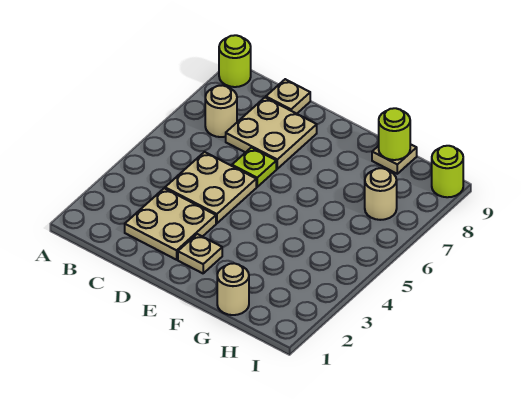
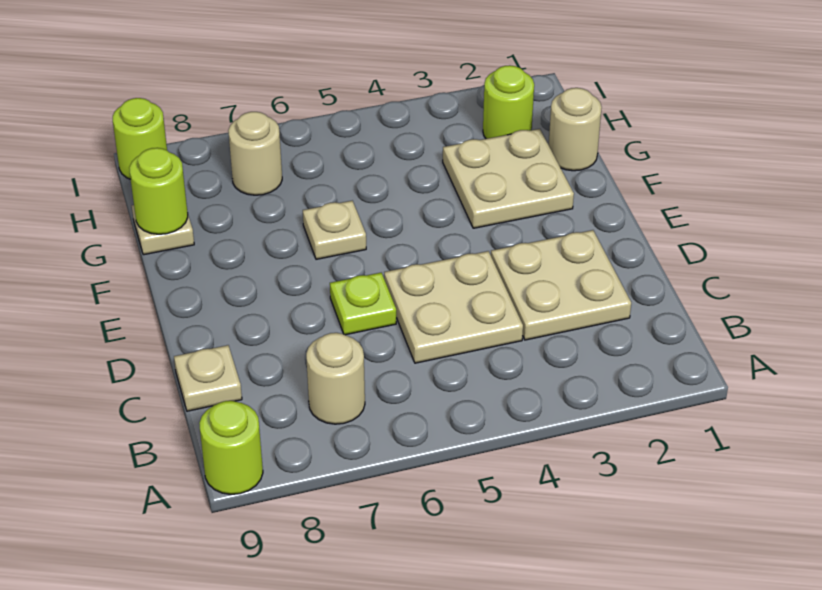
tan 2x2 plate [226,98,317,169] -> tan 2x2 plate moved to [443,129,574,228]
tan 1x1 plate [178,234,222,273] -> tan 1x1 plate moved to [303,201,366,259]
none -> lime 1x1 round brick [483,65,534,139]

